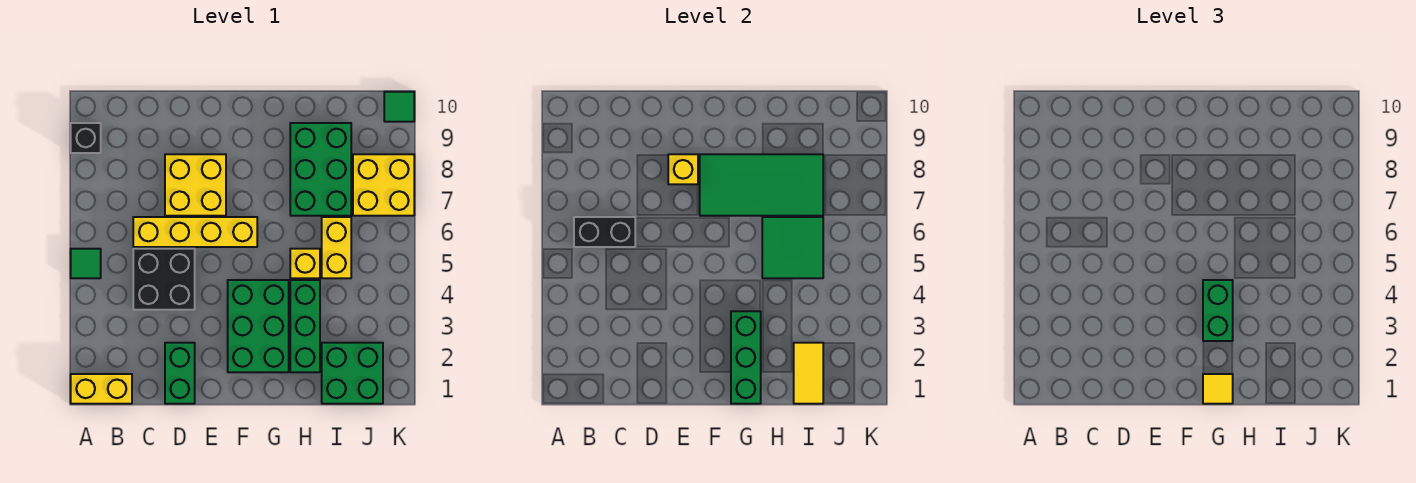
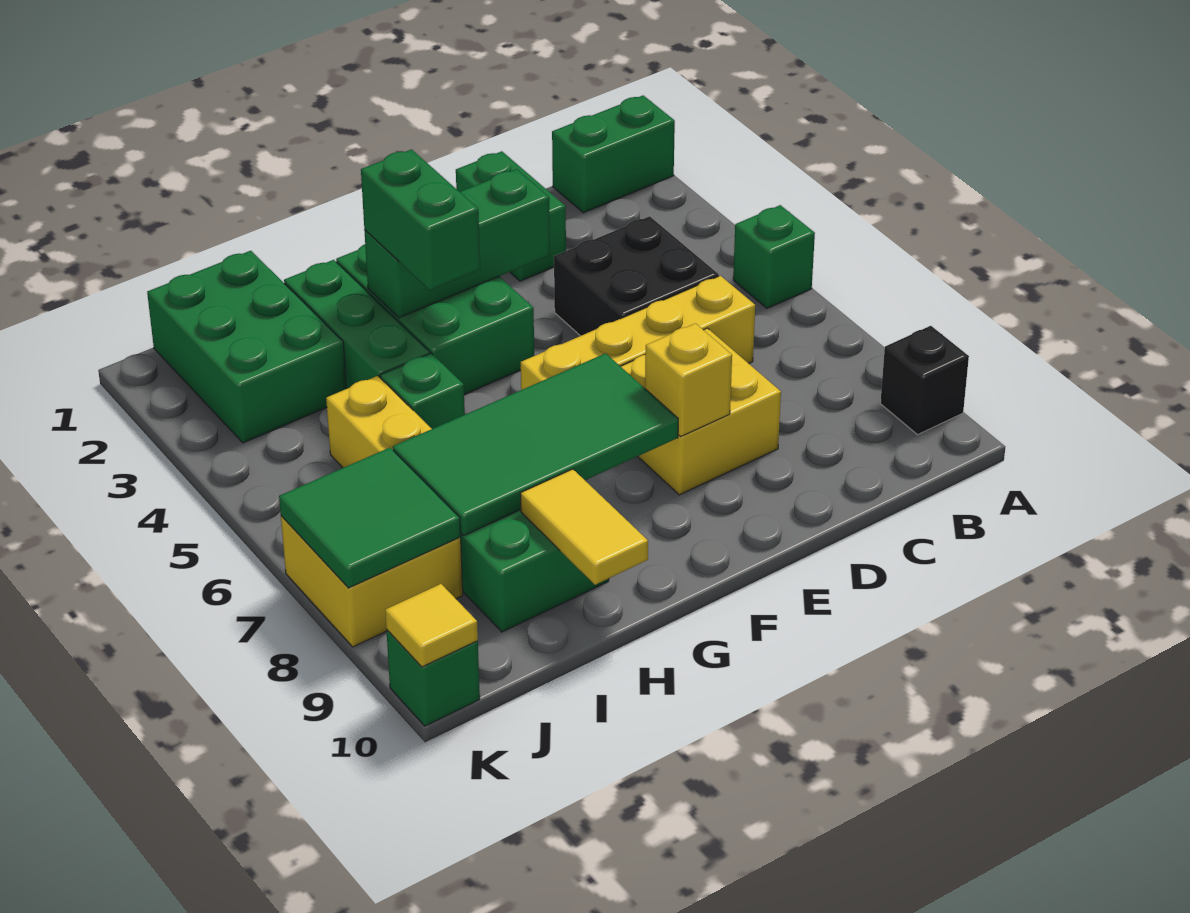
yellow 1x2 brick [71,374,132,404] -> green 1x2 brick [552,95,675,213]
green 1x1 tile [71,249,101,278] -> green 1x1 brick [733,205,815,308]
black 1x2 brick [574,217,635,247] -> none
green 1x3 brick [731,311,761,404] -> green 1x3 brick turned to [364,169,550,318]
yellow 1x1 tile [1203,374,1233,404] -> yellow 1x1 tile moved to [385,584,478,667]
yellow 1x1 brick [290,249,320,278] -> green 1x1 brick [380,353,465,429]
green 2x2 tile [762,217,823,278] -> green 2x2 tile moved to [279,448,461,588]
green 2x2 brick [322,343,383,404] -> green 2x3 brick [147,251,347,443]
yellow 1x2 tile [794,343,823,404] -> yellow 1x2 tile moved to [520,469,648,585]
green 1x1 tile [384,92,414,122] -> green 1x1 brick [387,630,480,726]

